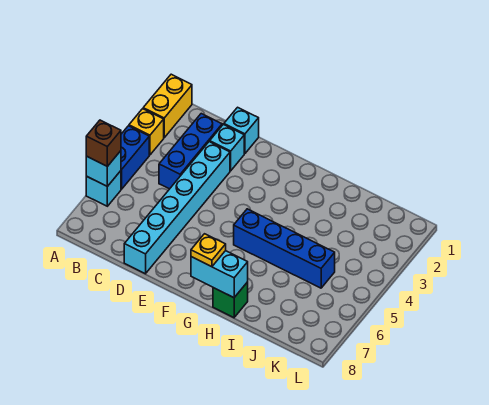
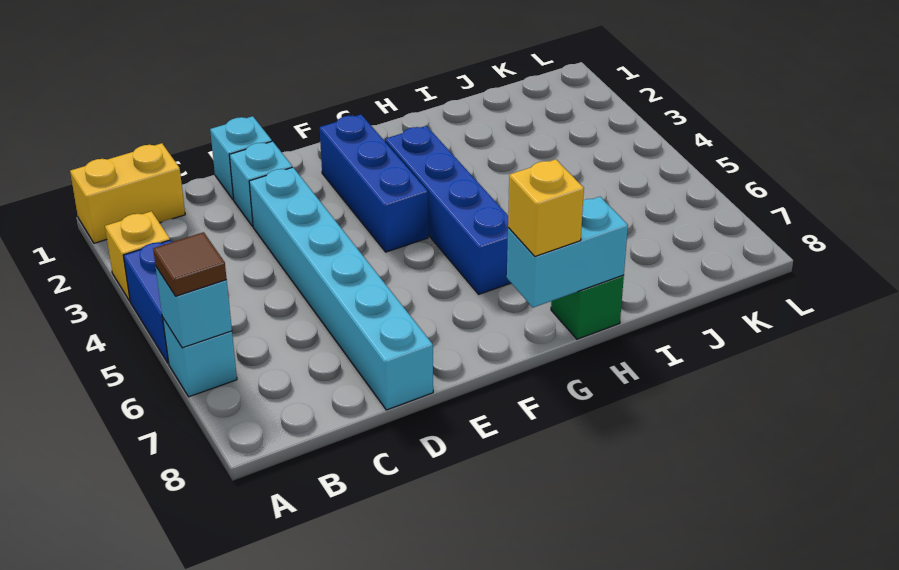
yellow 1x2 brick [143,74,192,138] -> yellow 1x2 brick turned to [70,143,185,243]
brown 1x1 brick [86,120,121,166] -> brown 1x1 tile [153,232,227,296]
blue 1x3 brick [159,114,222,189] -> blue 1x3 brick moved to [320,115,428,252]
blue 1x4 brick [234,209,335,288] -> blue 1x4 brick turned to [385,126,511,294]
yellow 1x1 plate [191,234,226,267] -> yellow 1x1 brick [508,159,584,256]

